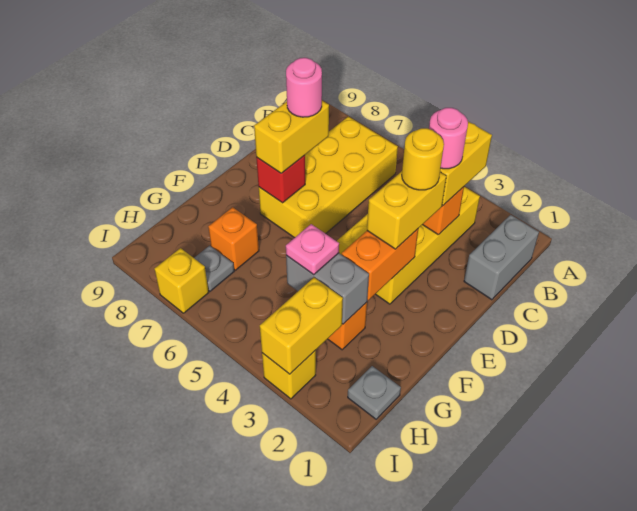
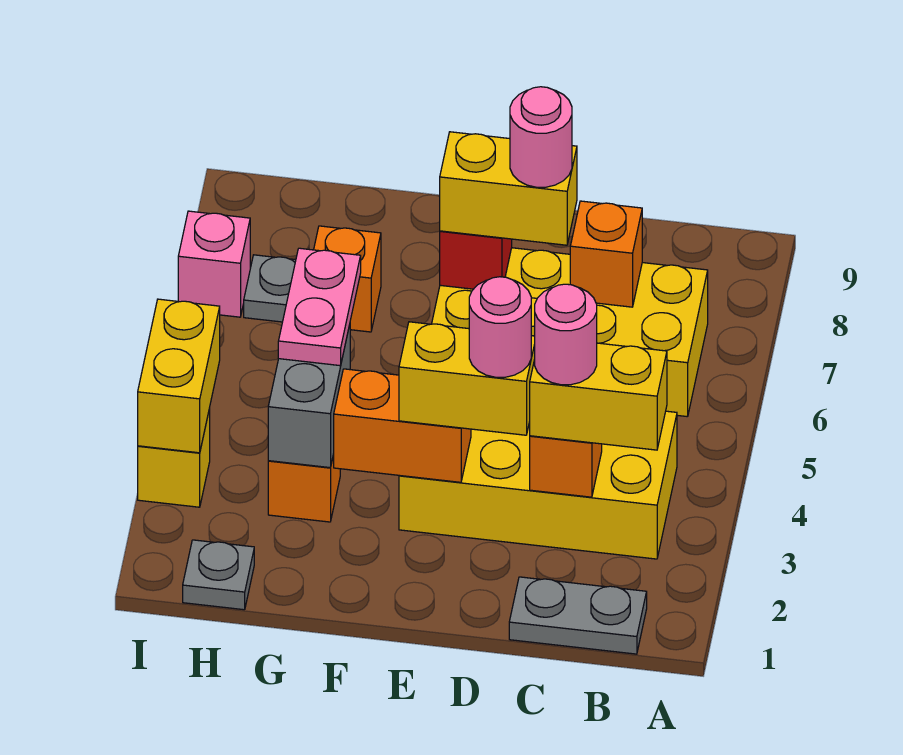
grey 1x2 brick [464,215,539,300] -> grey 1x2 plate [509,577,647,654]
none -> orange 1x1 brick [570,201,642,307]
yellow 1x1 round brick [402,128,444,190] -> pink 1x1 round brick [469,277,531,377]
pink 1x1 plate [286,224,339,275] -> pink 1x2 plate [278,248,361,366]
yellow 1x2 brick [260,278,343,374] -> yellow 1x2 brick turned to [138,299,220,453]
yellow 1x1 brick [154,248,209,313] -> pink 1x1 brick [178,211,250,317]

